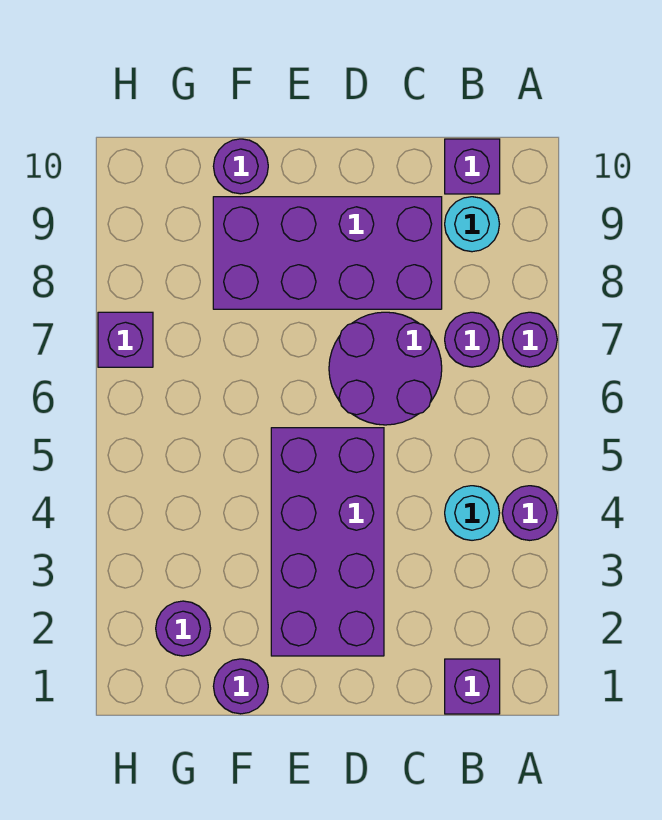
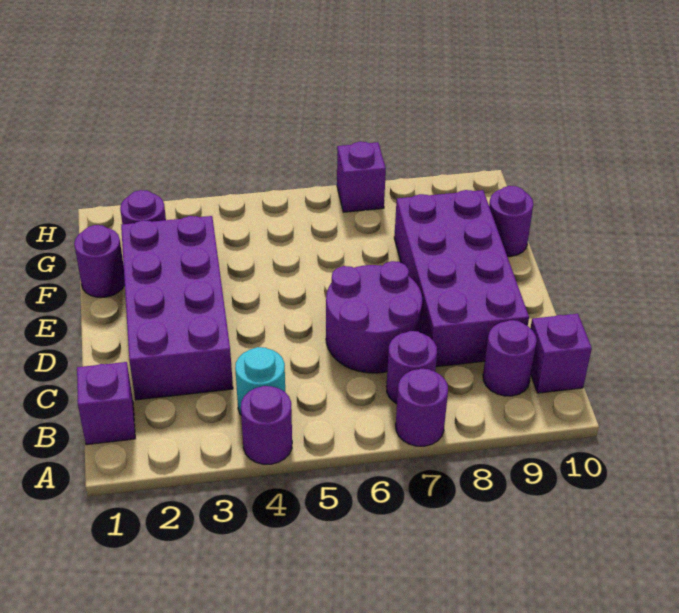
cyan 1x1 round brick [445,197,499,252] -> purple 1x1 round brick [483,320,537,396]
purple 2x4 brick [271,428,384,656] -> purple 2x4 brick turned to [121,216,233,400]

